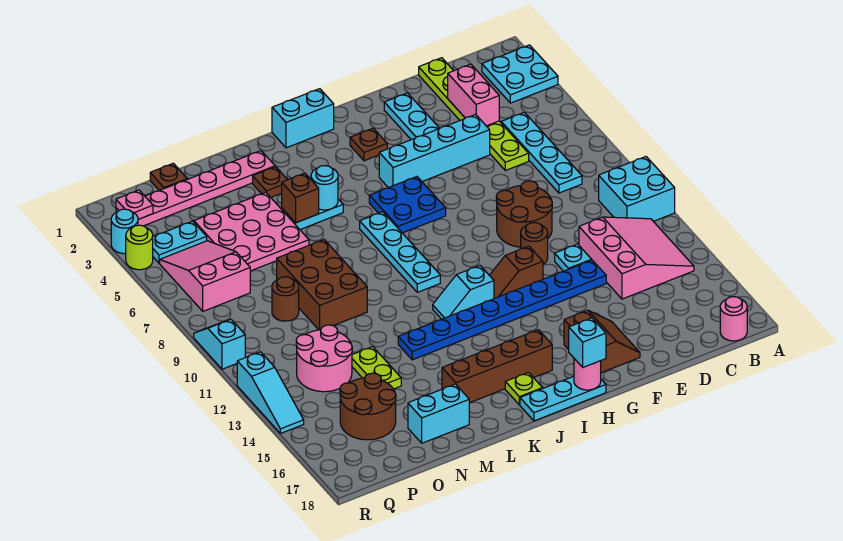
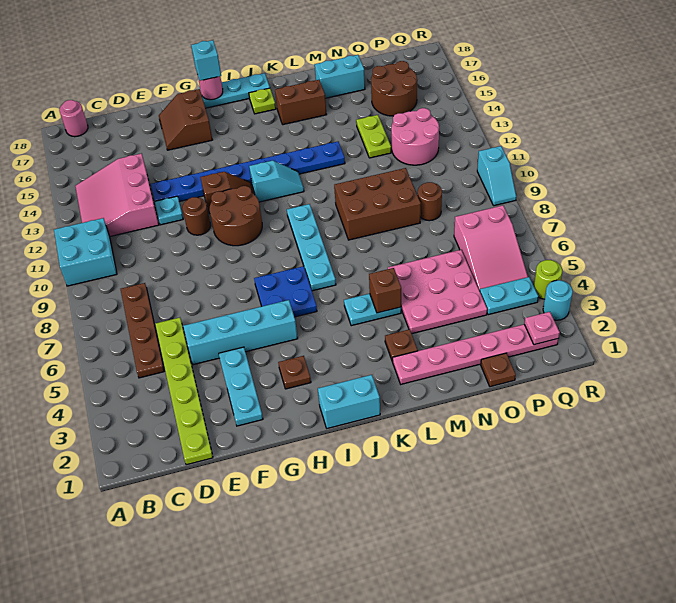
cyan 2x2 plate [482,45,558,103] -> none
cyan 1x4 plate [501,112,582,193] -> brown 1x4 plate [121,283,164,378]
pink 1x2 brick [448,64,499,126] -> none
brown 2x2 round brick [496,181,552,247] -> brown 2x2 round brick moved to [210,186,262,246]
brown 1x4 brick [442,330,552,403] -> brown 1x2 brick [275,80,327,125]
cyan 1x1 round brick [311,166,338,210] -> none
brown 2x3 brick [277,240,367,330] -> brown 2x3 brick turned to [334,168,421,240]
cyan 1x3 slope [237,352,304,433] -> none

